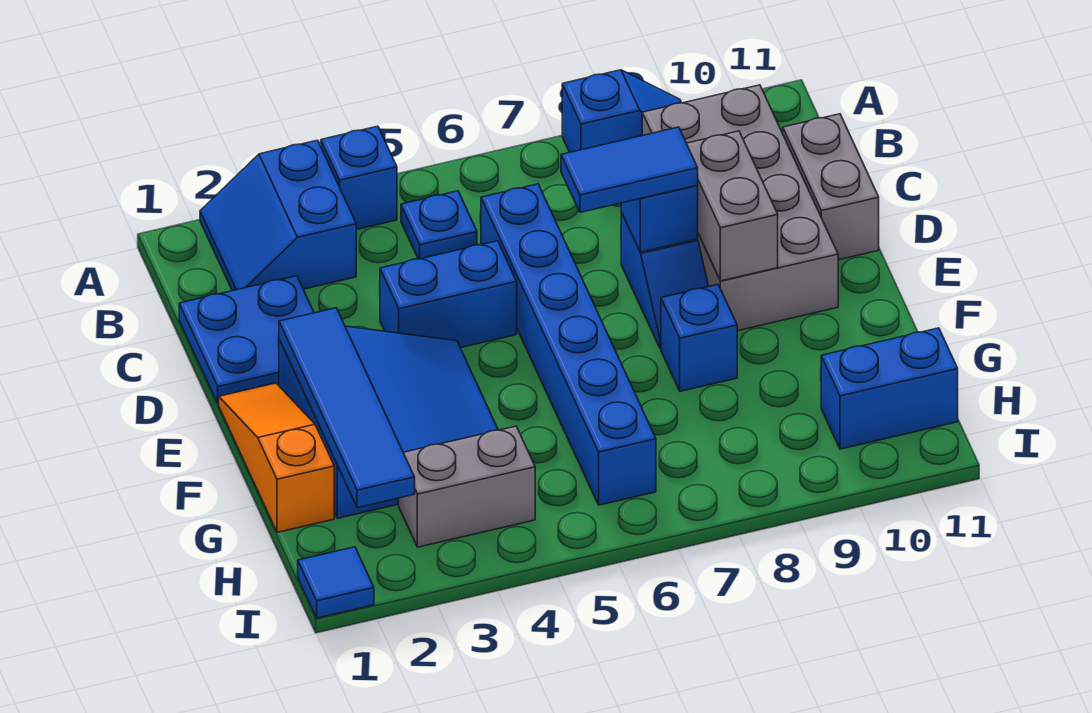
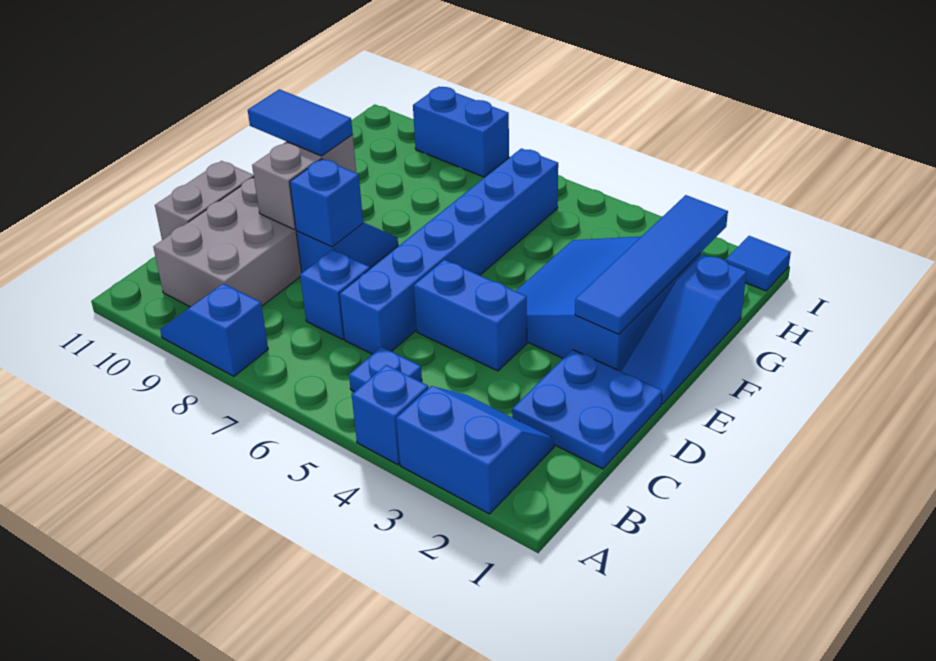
blue 2x2 slope [200,140,356,291] -> blue 2x2 slope turned to [396,386,554,514]
blue 1x2 tile [561,127,698,212] -> blue 1x2 tile moved to [248,89,353,156]
orange 1x3 slope [219,383,334,532] -> blue 1x3 slope [621,254,747,404]
blue 1x1 brick [661,285,737,391] -> blue 1x1 brick moved to [300,250,370,339]
grey 1x2 brick [399,426,535,547] -> none
blue 1x2 brick [821,328,958,449] -> blue 1x2 brick moved to [413,87,509,177]

